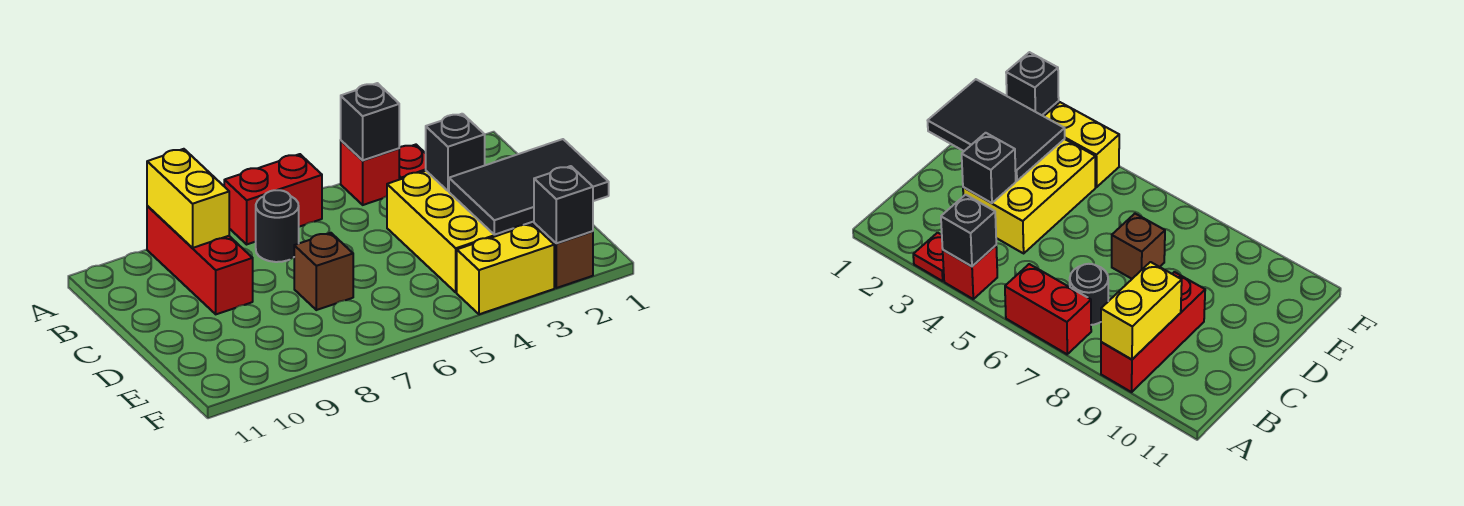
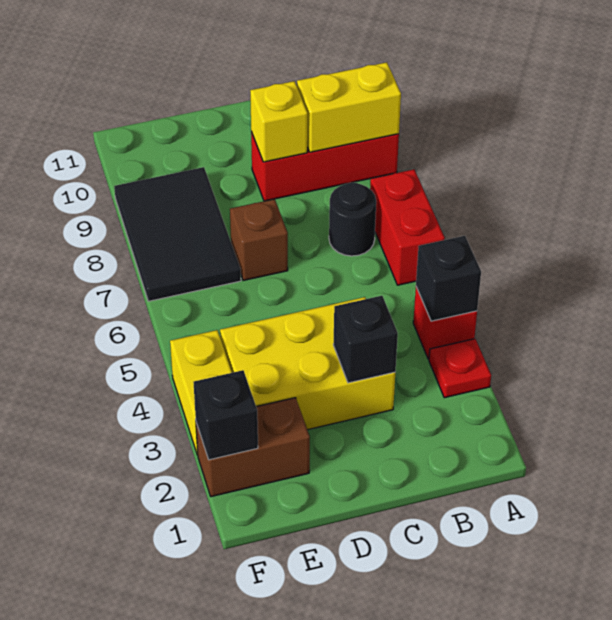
none -> yellow 1x1 brick [250,81,308,162]
black 2x3 tile [449,139,609,235] -> black 2x3 tile moved to [114,167,241,301]

